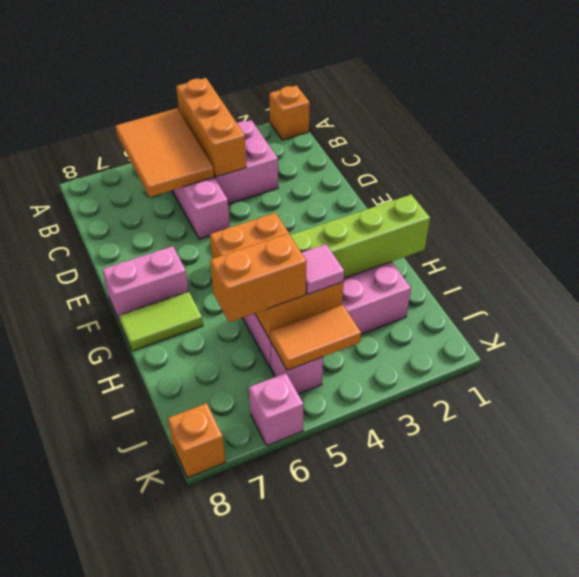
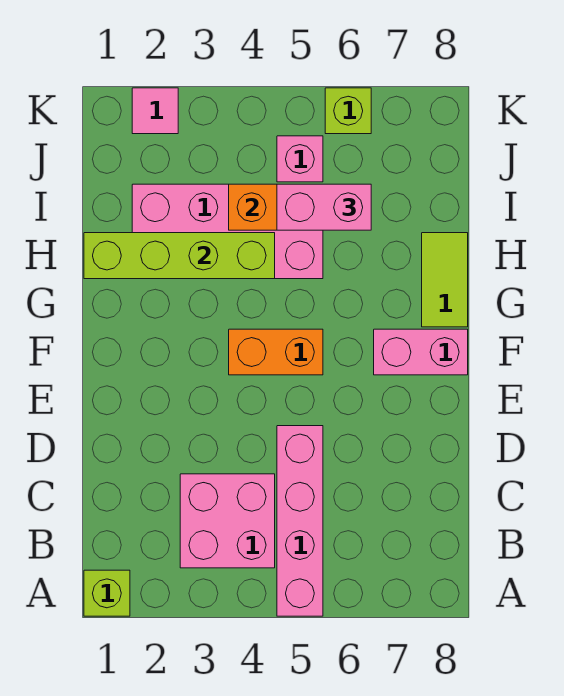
orange 1x1 brick [269,85,310,140] -> lime 1x1 brick [84,570,130,616]
orange 1x3 brick [176,78,246,177] -> none
orange 2x3 tile [116,108,214,197] -> none
lime 1x2 tile [119,292,203,351] -> lime 1x2 tile turned to [422,233,468,327]
pink 1x1 tile [302,244,344,294] -> pink 1x1 tile moved to [132,88,178,134]
orange 1x2 brick [210,234,307,322] -> pink 1x2 brick [277,184,371,230]
orange 1x2 tile [270,305,361,370] -> none
pink 1x1 brick [249,373,304,446] -> lime 1x1 brick [325,88,371,134]
orange 1x1 brick [168,403,225,478] -> none

